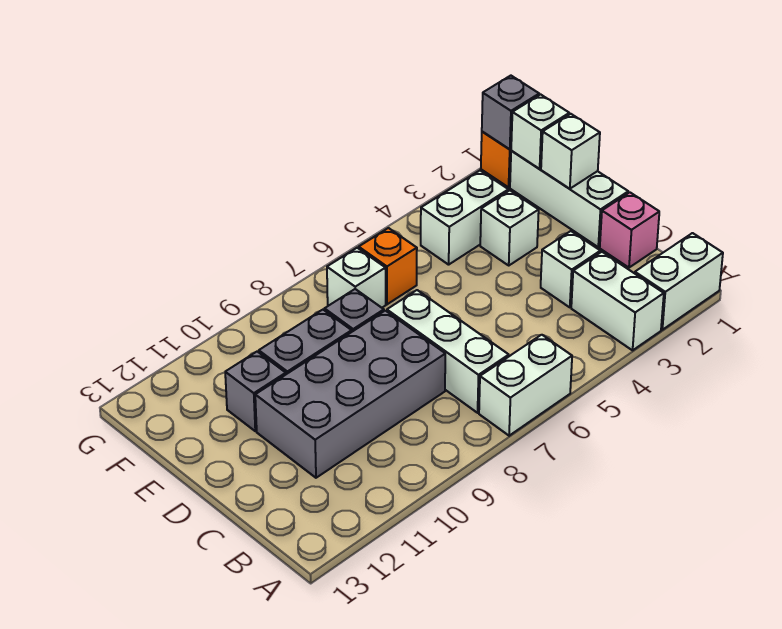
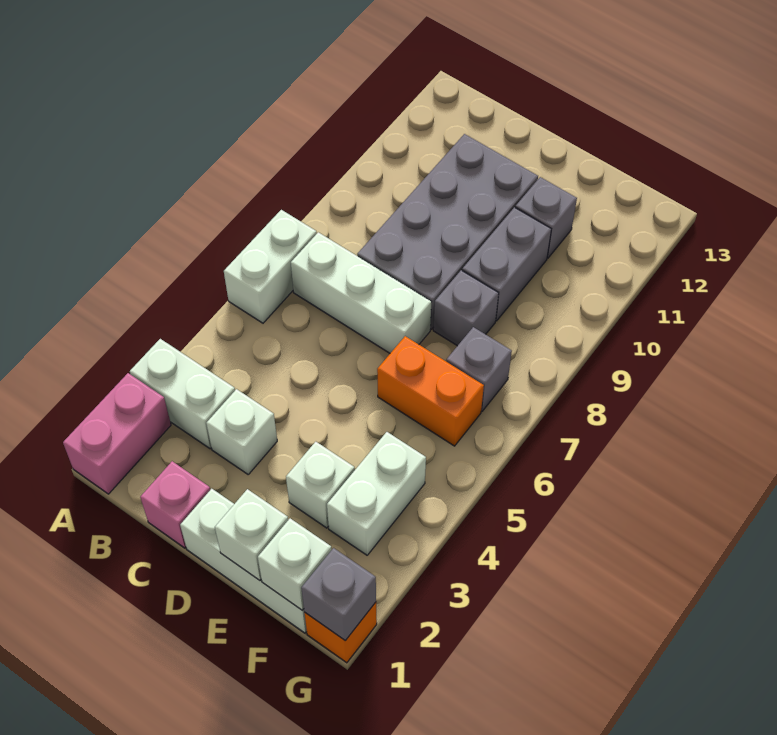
white 1x2 brick [635,233,723,330] -> pink 1x2 brick [63,373,171,494]
orange 1x1 brick [359,228,417,304] -> orange 1x2 brick [377,336,484,446]
white 1x1 brick [327,248,386,308] -> grey 1x1 brick [446,327,512,411]

